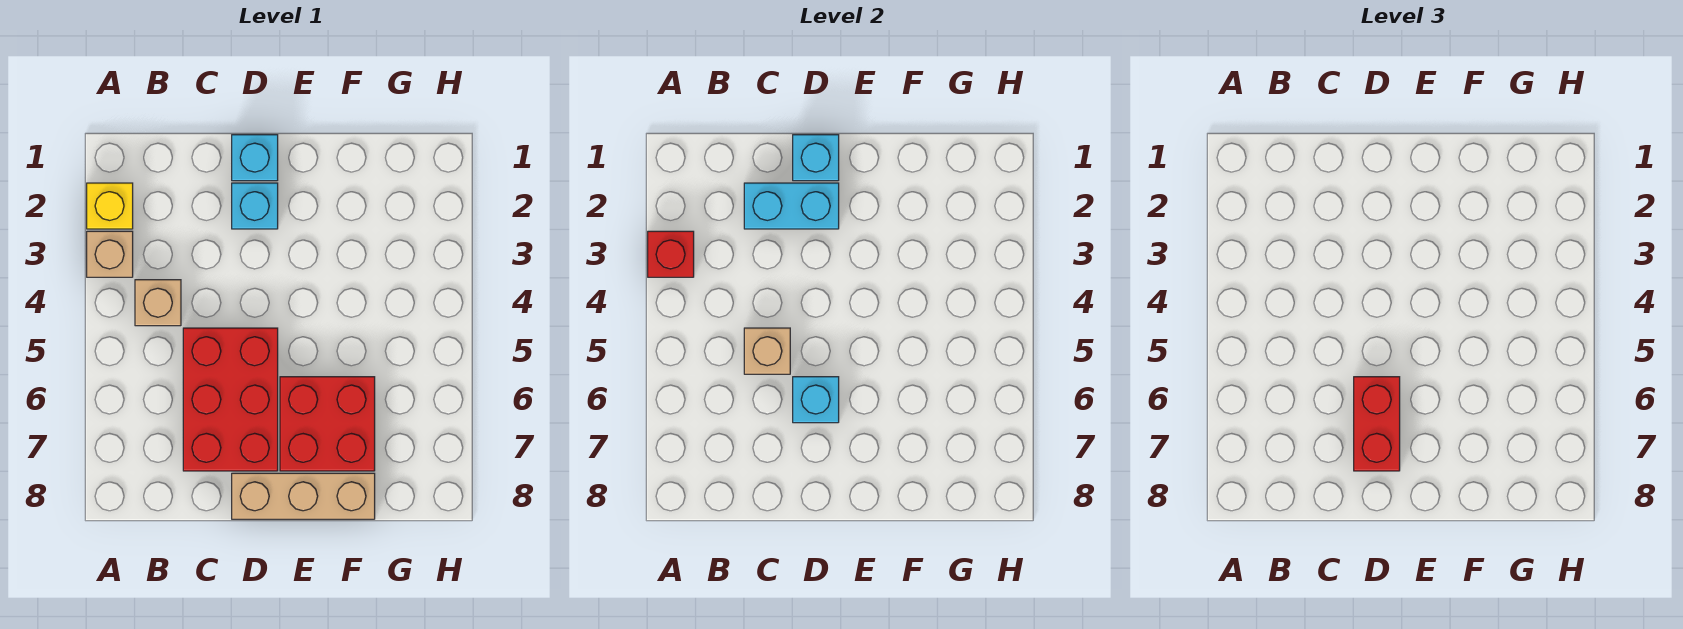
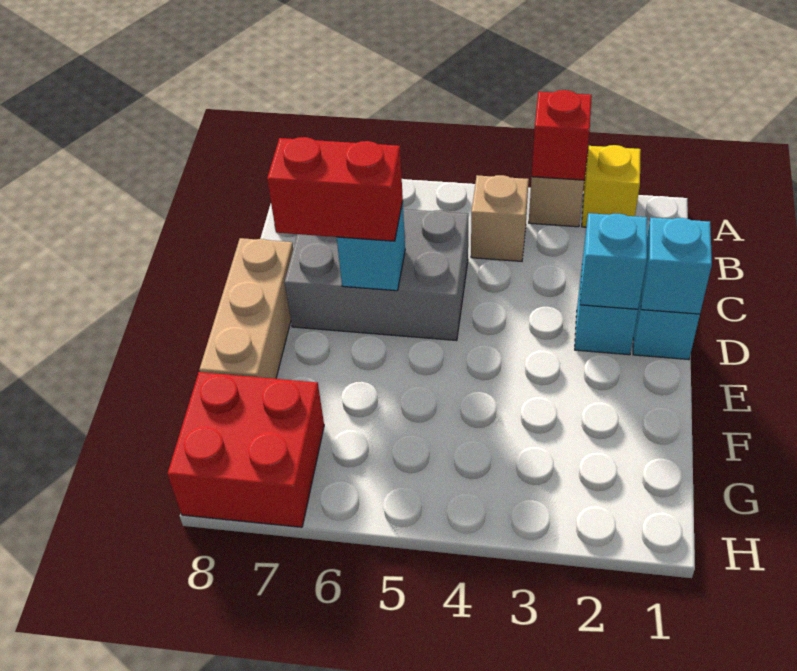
cyan 1x2 brick [744,183,839,229] -> cyan 1x1 brick [580,213,647,309]
red 2x3 brick [183,328,278,471] -> grey 2x3 brick [285,209,468,341]
tan 1x1 brick [744,328,790,374] -> none
red 2x2 brick [280,377,375,471] -> red 2x2 brick moved to [167,372,324,527]

